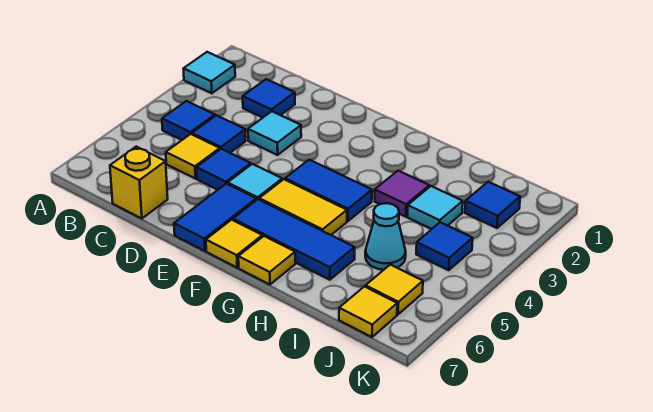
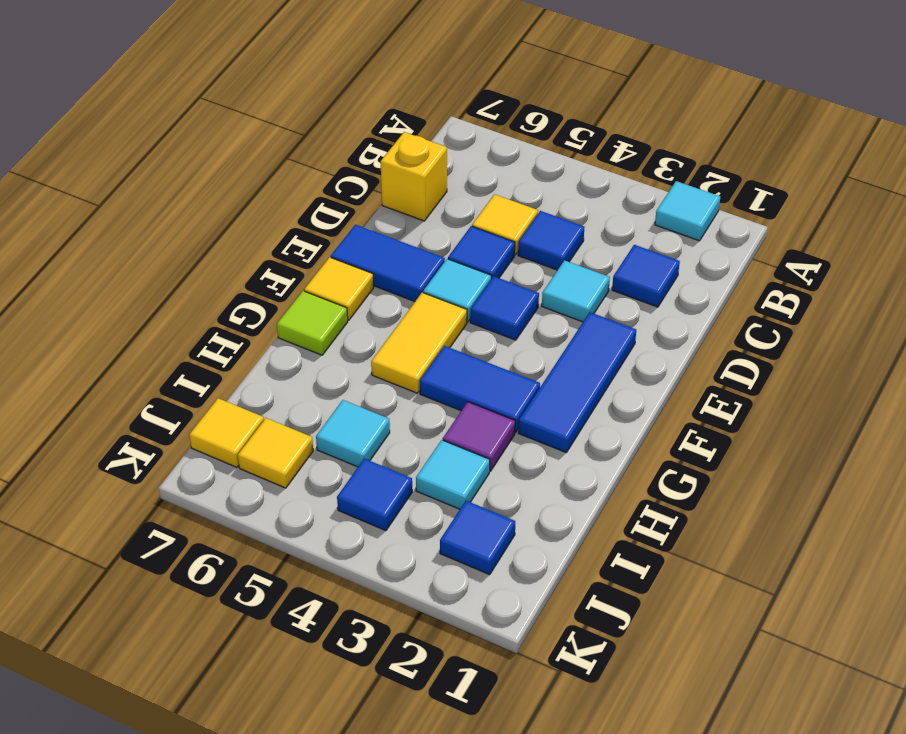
blue 1x1 tile [162,101,215,140] -> blue 1x1 tile moved to [470,276,539,340]
blue 1x2 tile [285,160,372,221] -> blue 1x2 tile turned to [420,346,540,432]
blue 1x3 tile [233,199,355,280] -> blue 1x3 tile moved to [518,312,636,453]
yellow 1x1 tile [238,236,295,285] -> lime 1x1 tile [277,291,348,355]
cyan 1x1 cone [365,203,406,270] -> cyan 1x1 tile [316,400,390,467]

